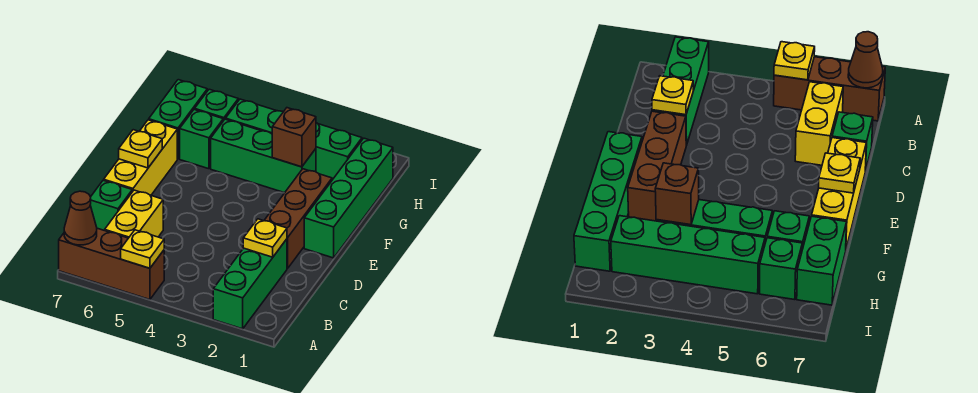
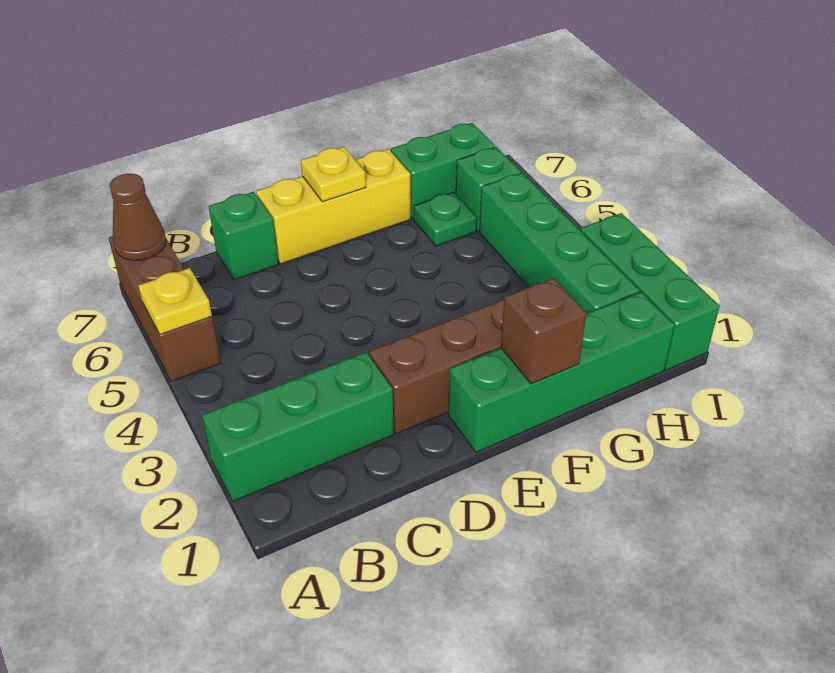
yellow 1x2 brick [105,190,163,238] -> none
yellow 1x1 plate [243,219,287,257] -> none
green 1x3 brick [211,119,316,193] -> green 1x3 brick moved to [580,213,720,370]
brown 1x1 brick [272,108,316,167] -> brown 1x1 brick moved to [501,278,587,384]
green 1x1 brick [180,109,223,169] -> green 1x1 plate [414,192,477,246]

